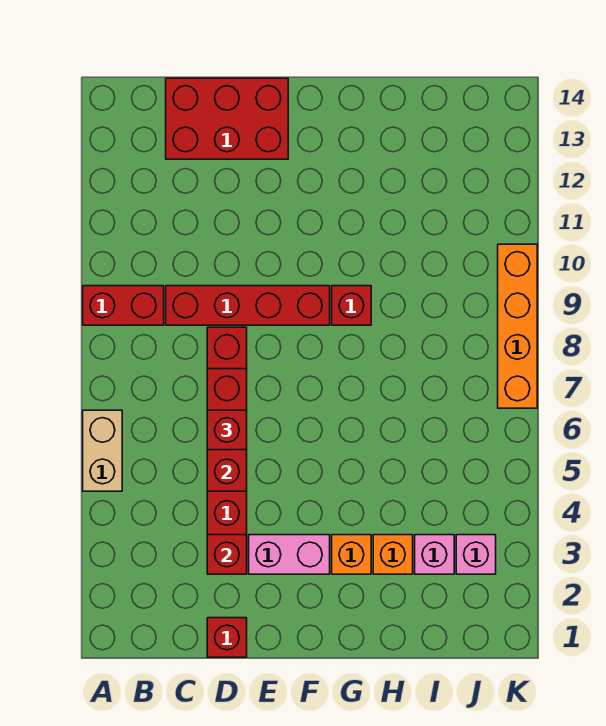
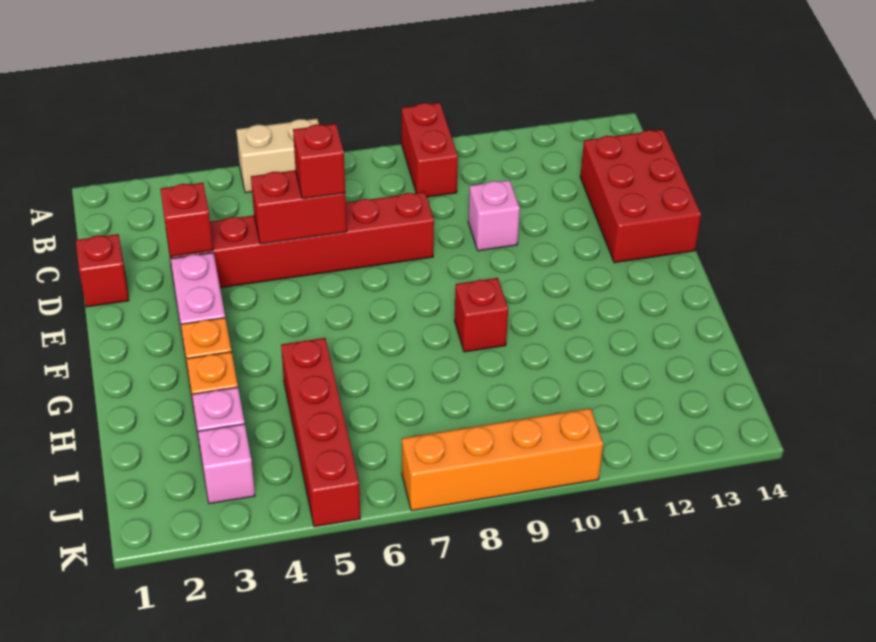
red 1x4 brick [166,286,330,325] -> red 1x4 brick moved to [281,338,360,527]
red 1x3 brick [207,369,247,491] -> red 1x2 brick [251,170,347,244]
none -> pink 1x1 brick [468,180,520,251]

